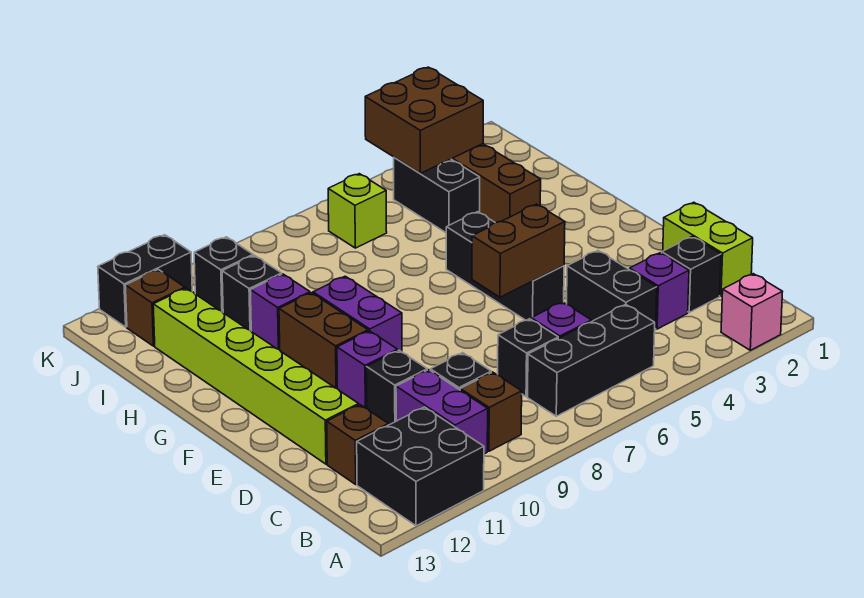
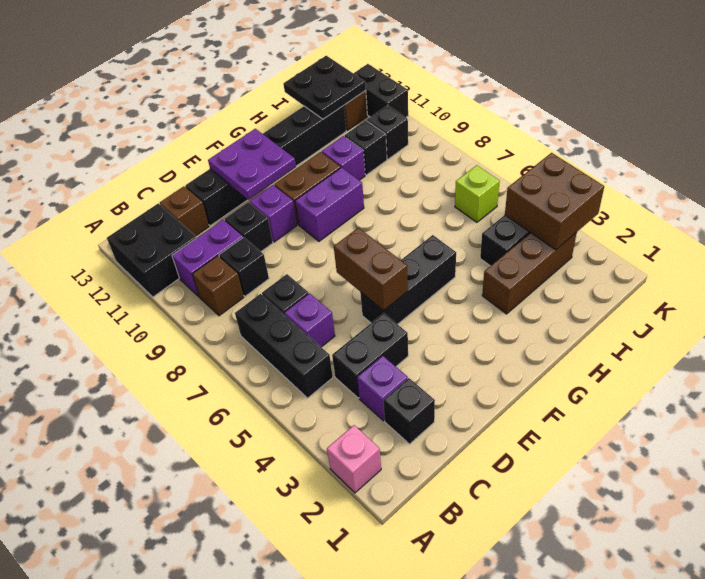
lime 1x2 brick [663,202,753,296] -> none
lime 1x6 brick [153,288,359,464] -> black 1x6 brick [185,106,346,226]
none -> purple 2x2 plate [208,129,296,200]
none -> black 2x2 plate [283,56,366,119]

